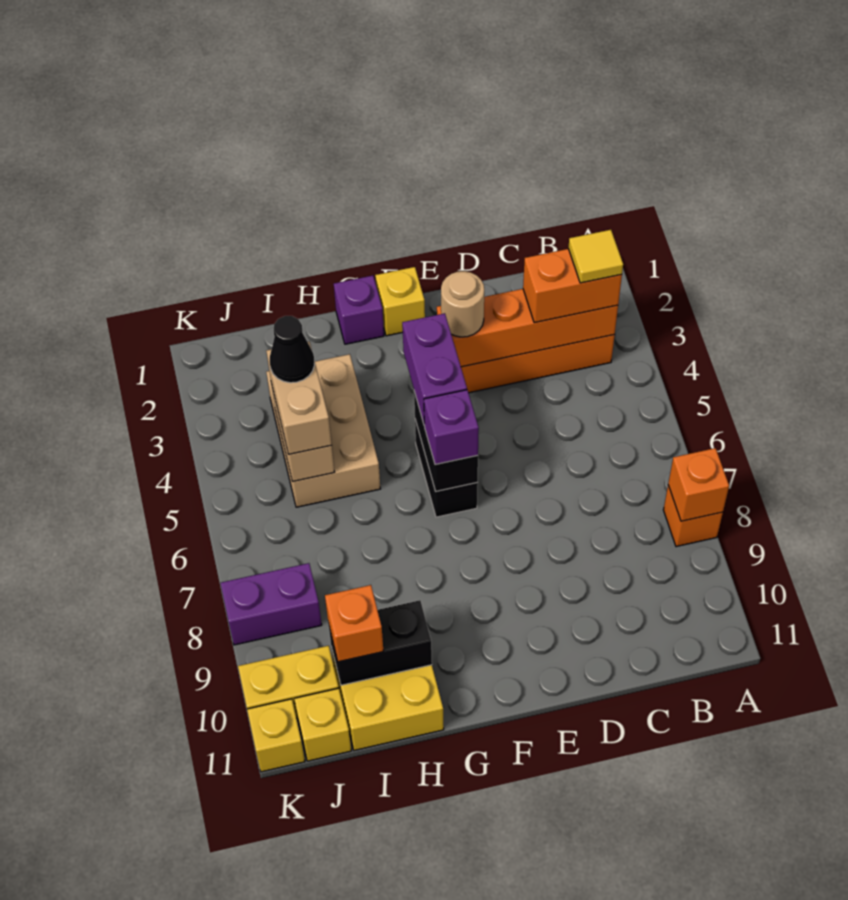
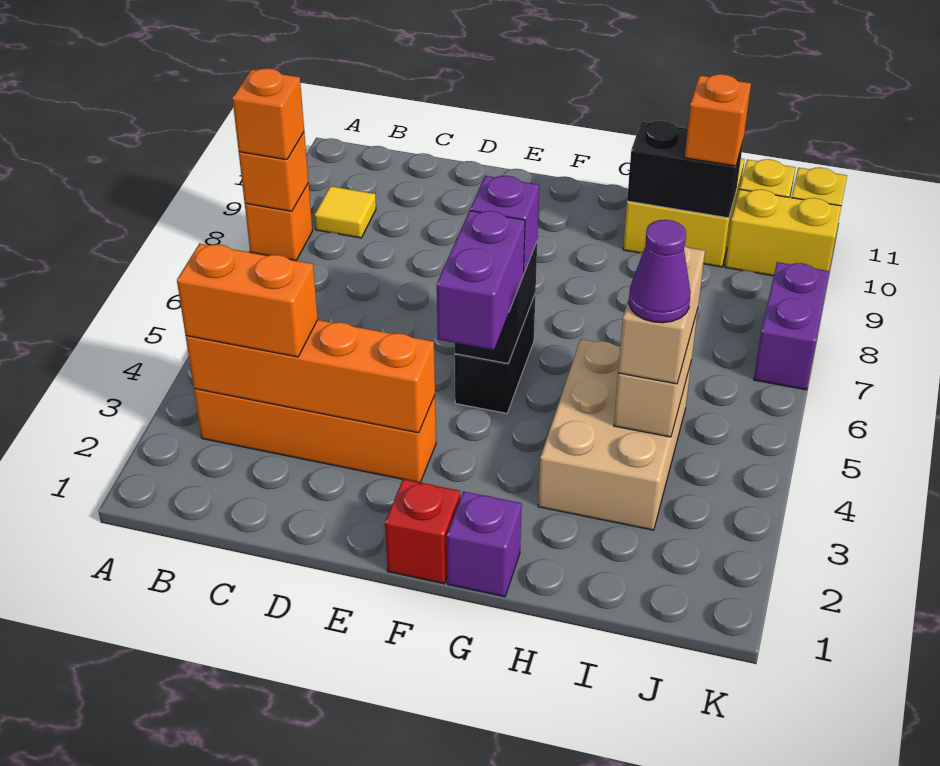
none -> orange 1x1 brick [232,68,304,160]
yellow 1x1 tile [568,230,623,283] -> yellow 1x1 tile moved to [314,186,376,238]
tan 1x1 round brick [441,271,484,337] -> none
yellow 1x1 brick [375,267,425,336] -> red 1x1 brick [385,479,460,584]
black 1x1 cone [270,316,315,383] -> purple 1x1 cone [629,220,691,323]
purple 1x2 brick [220,563,322,645] -> purple 1x2 brick turned to [754,262,829,390]

